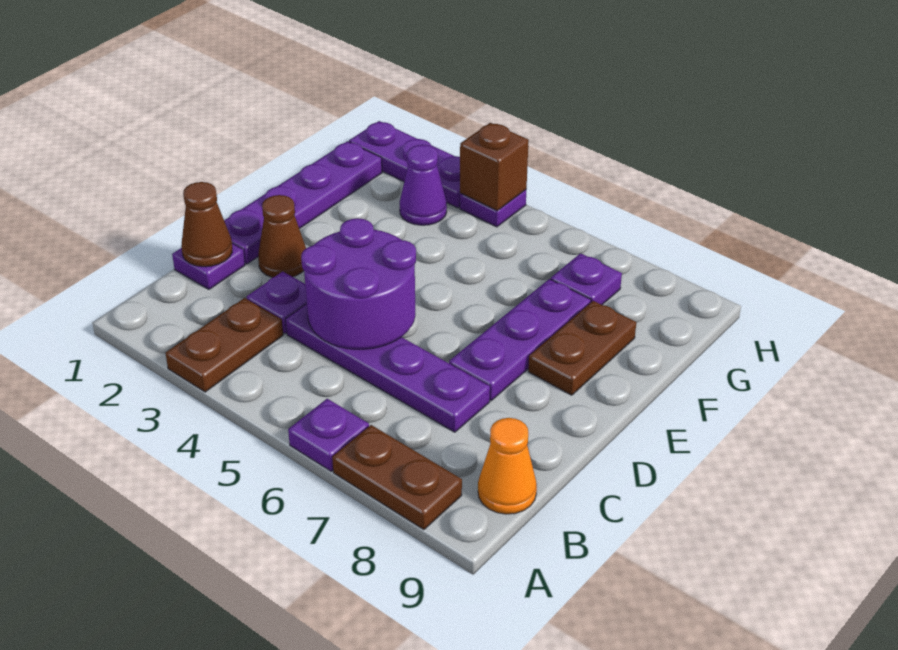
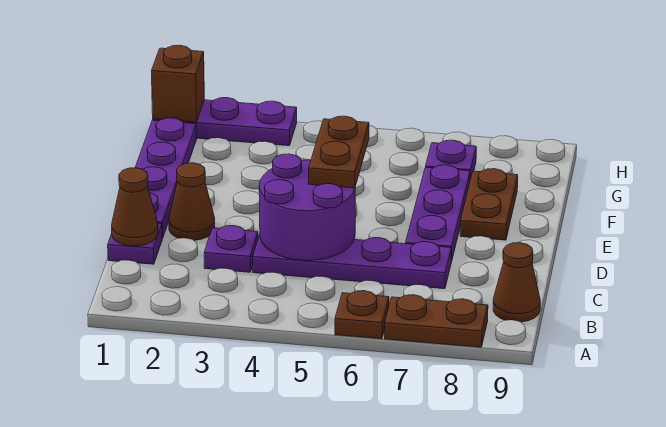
brown 1x2 plate [165,298,283,392] -> brown 1x2 plate moved to [309,116,369,188]
purple 1x1 plate [288,399,369,471] -> brown 1x1 plate [335,291,389,339]
orange 1x1 cone [478,418,537,514] -> brown 1x1 cone [493,243,540,322]
purple 1x1 cone [400,145,447,225] -> none
purple 1x1 plate [460,190,526,227] -> none
brown 1x1 brick [460,123,529,211] -> brown 1x1 brick moved to [152,45,204,122]

